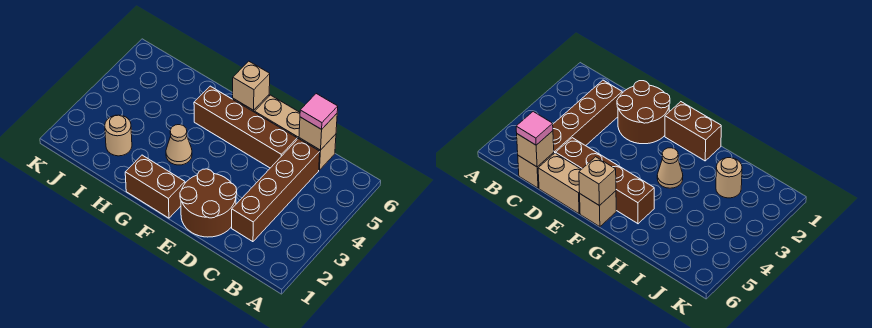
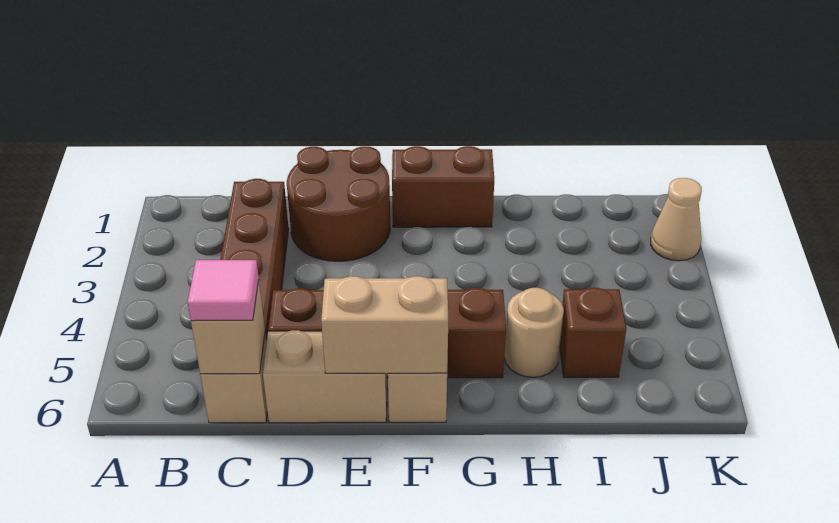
tan 1x1 brick [233,61,270,110] -> tan 1x2 brick [321,276,448,374]
tan 1x1 cone [166,125,192,165] -> tan 1x1 cone moved to [651,178,702,261]
tan 1x1 round brick [105,115,132,156] -> tan 1x1 round brick moved to [504,288,564,377]
none -> brown 1x1 brick [560,288,626,377]

